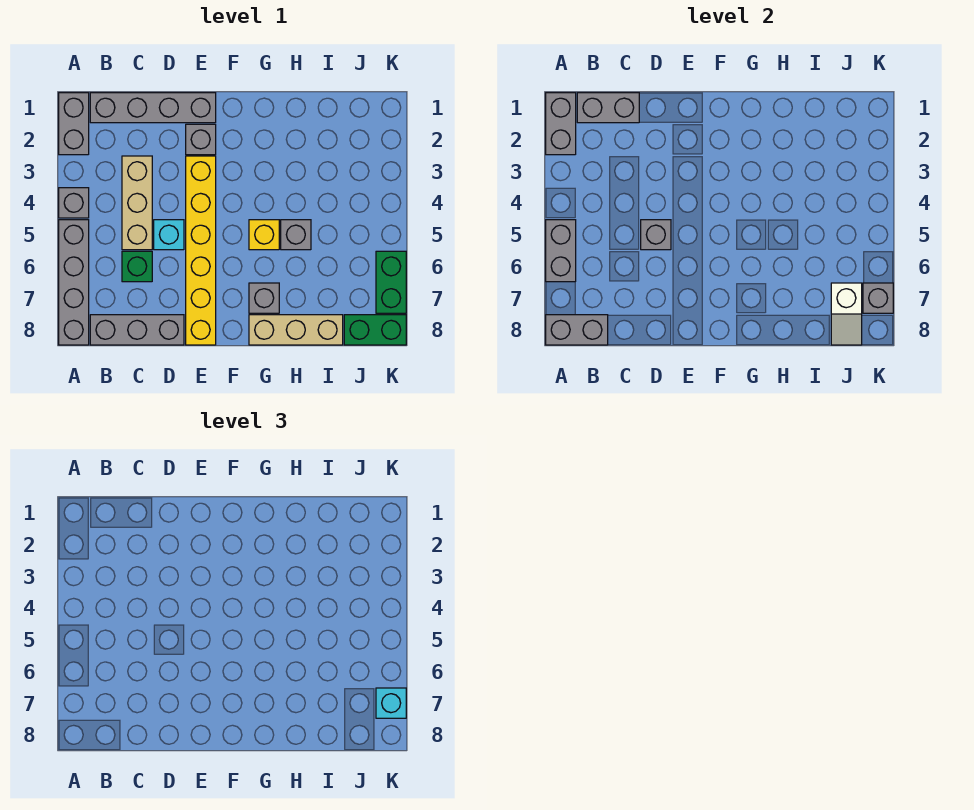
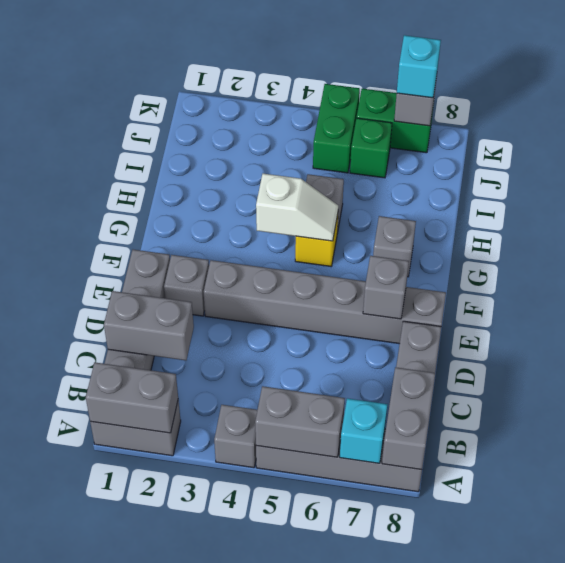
grey 1x2 brick [577,93,639,123] -> grey 1x2 brick turned to [104,291,194,360]
tan 1x3 brick [122,156,152,250] -> none
green 1x1 brick [122,251,152,282] -> green 1x1 brick moved to [350,118,392,178]
cyan 1x1 brick [154,220,184,250] -> cyan 1x1 brick moved to [340,398,387,463]
grey 1x1 brick [641,220,671,250] -> grey 1x1 brick moved to [363,256,409,319]
yellow 1x6 brick [186,156,216,345] -> grey 1x6 brick [204,260,446,344]
tan 1x3 brick [249,315,343,345] -> none
white 1x2 slope [831,283,862,345] -> white 1x2 slope moved to [256,174,338,241]
green 1x2 brick [344,315,406,345] -> green 1x2 brick moved to [313,84,360,173]

